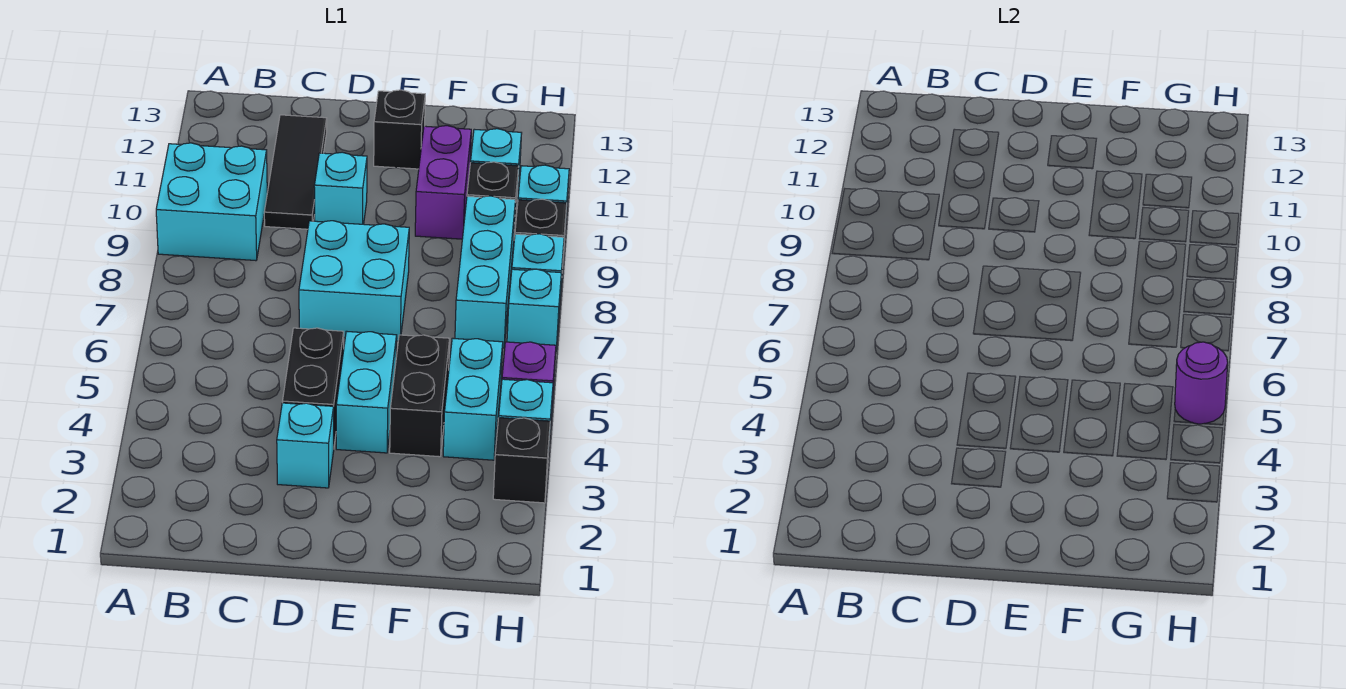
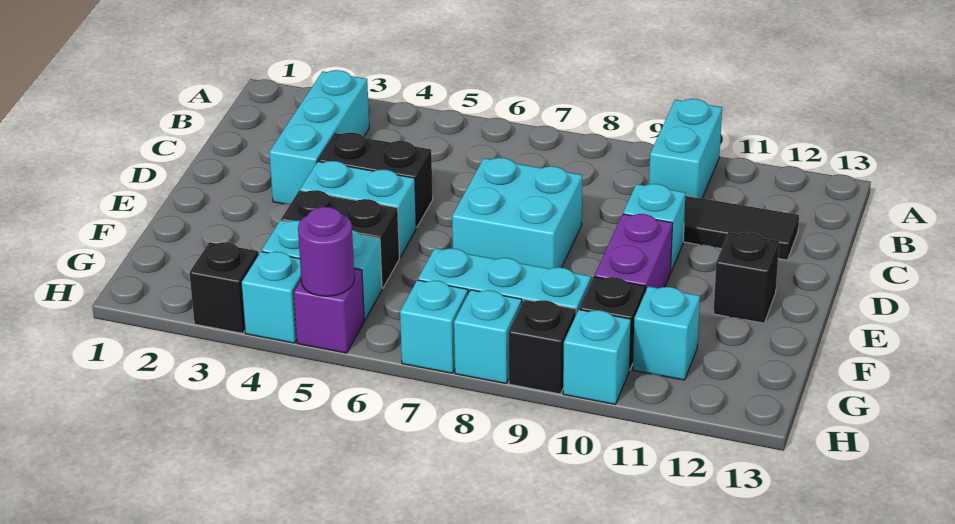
cyan 2x2 brick [156,143,267,261] -> cyan 1x2 brick [649,99,722,198]
cyan 1x1 brick [277,403,334,488] -> cyan 1x3 brick [269,70,369,204]
purple 1x2 brick [415,126,471,239] -> purple 1x2 brick turned to [594,214,673,292]

